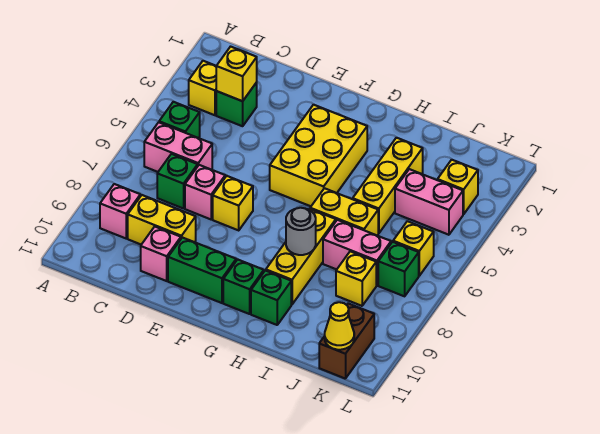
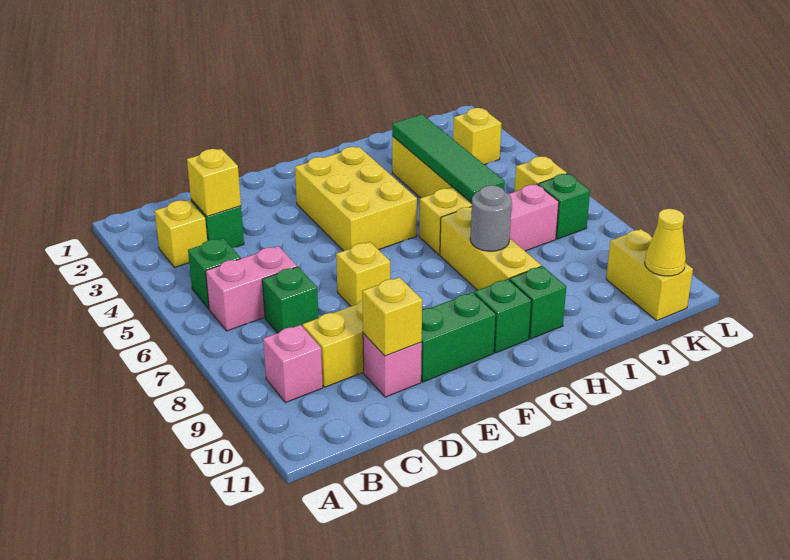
pink 1x1 brick [185,165,225,219] -> none
none -> green 1x4 tile [392,114,505,203]
pink 1x2 brick [395,169,463,235] -> none
yellow 1x1 brick [336,251,376,306] -> yellow 1x1 brick moved to [362,277,422,356]
brown 1x2 brick [319,303,374,379] -> yellow 1x2 brick [606,229,693,320]

